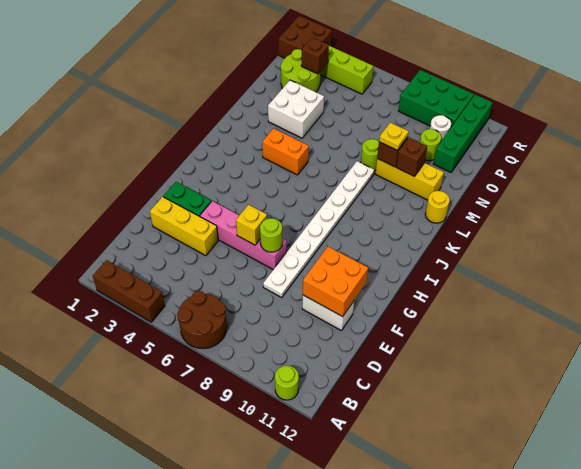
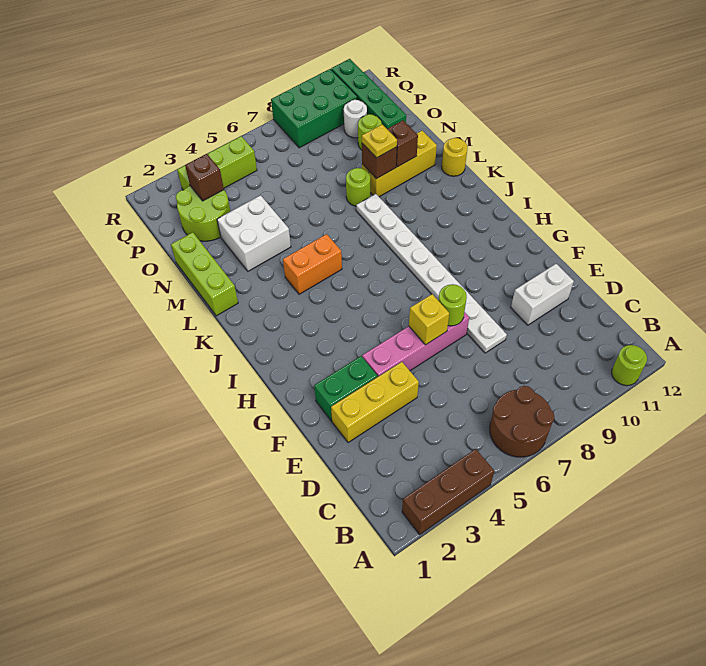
orange 2x2 brick [303,247,368,317] -> none
none -> lime 1x3 brick [171,232,238,316]
brown 2x2 brick [278,16,332,58] -> none

